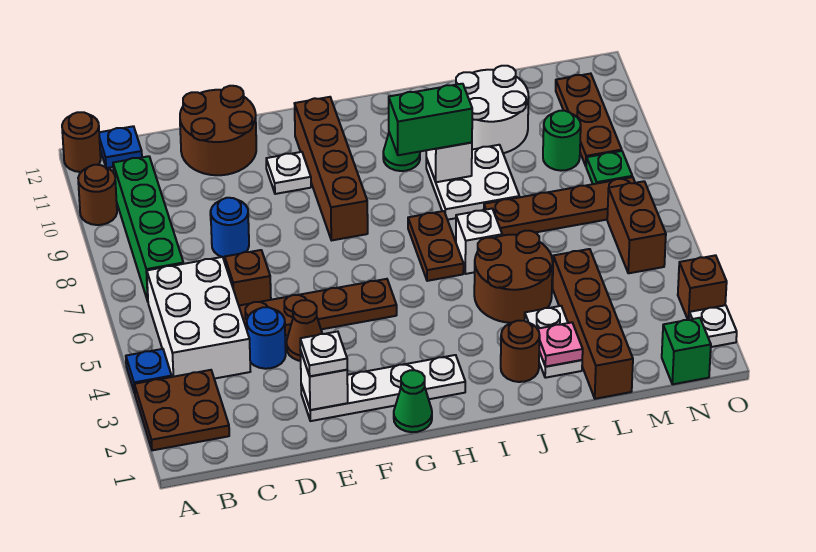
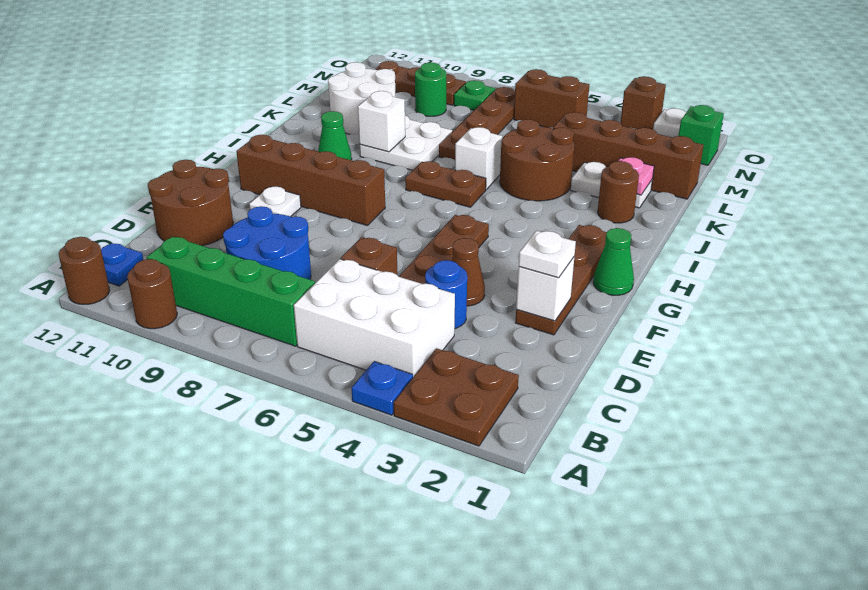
blue 1x1 round brick [211,198,249,258] -> blue 2x2 round brick [223,206,311,279]
white 1x4 plate [301,355,465,421] -> brown 1x4 plate [516,225,607,335]
green 1x2 brick [389,84,472,155] -> none

